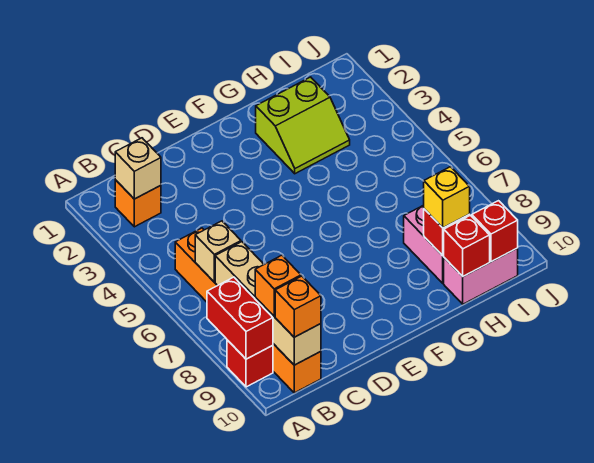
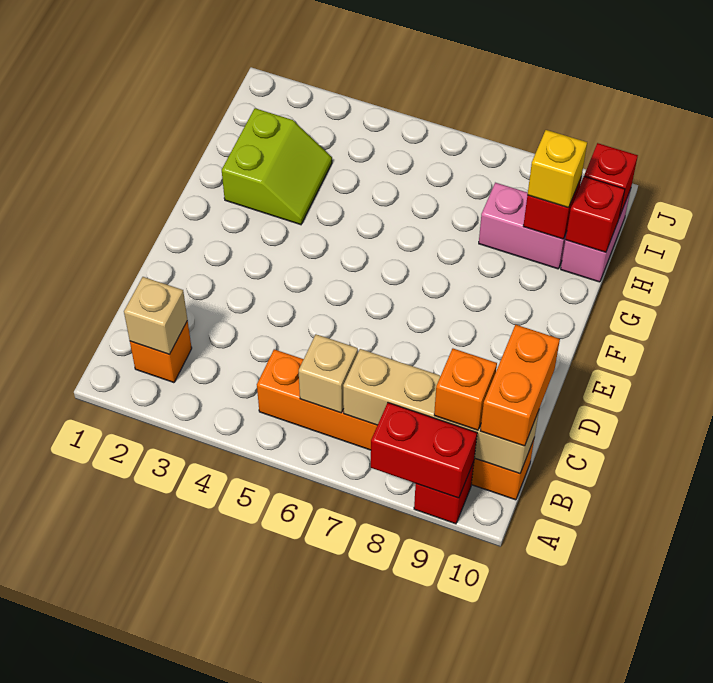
orange 1x1 brick [275,276,321,337] -> orange 1x2 brick [480,325,560,446]

